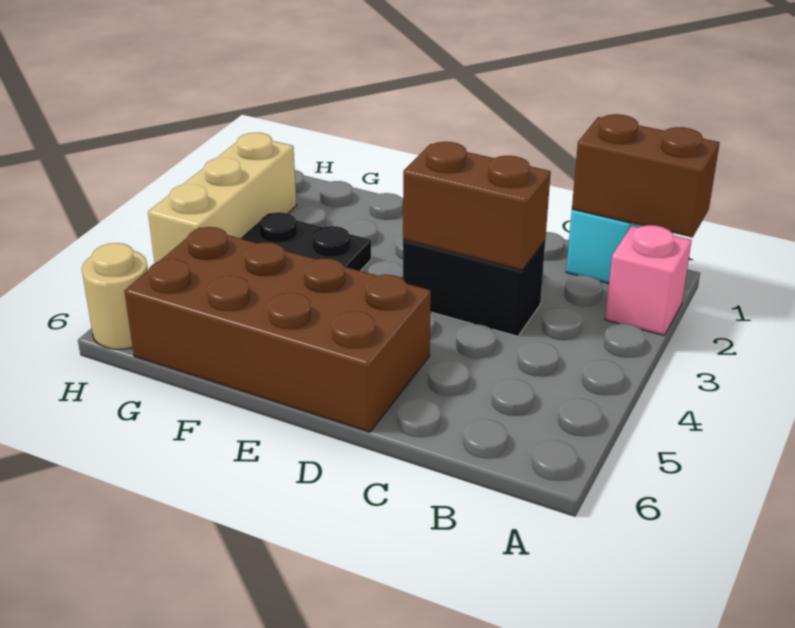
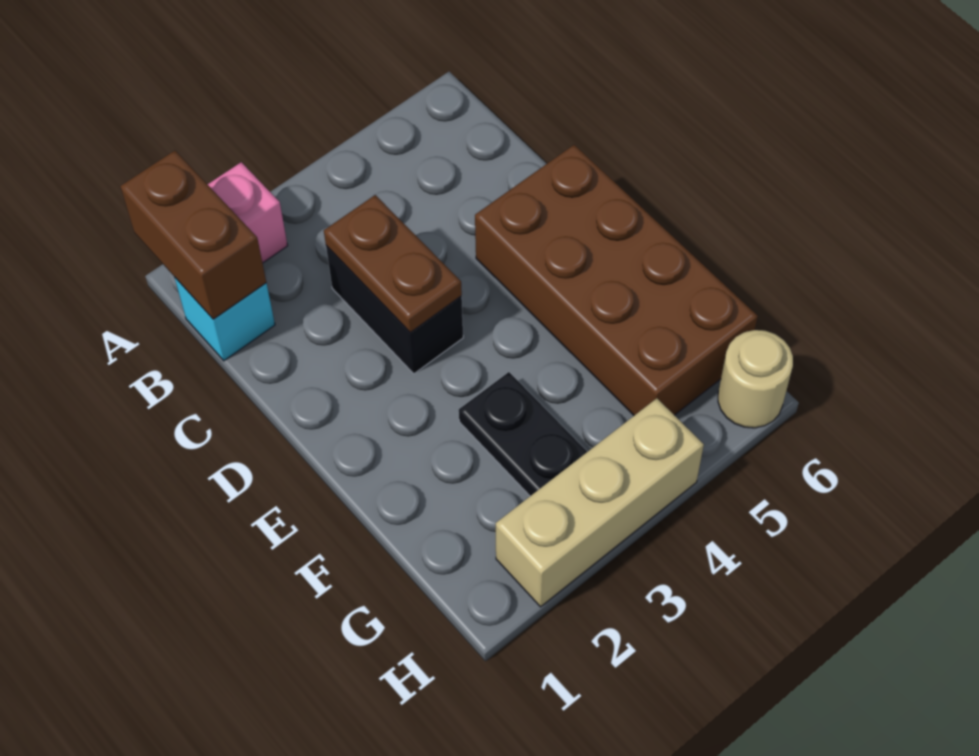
brown 1x2 brick [403,142,551,270] -> brown 1x2 plate [324,195,462,333]

